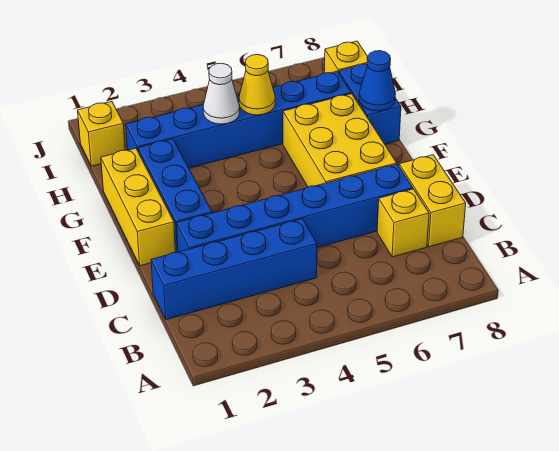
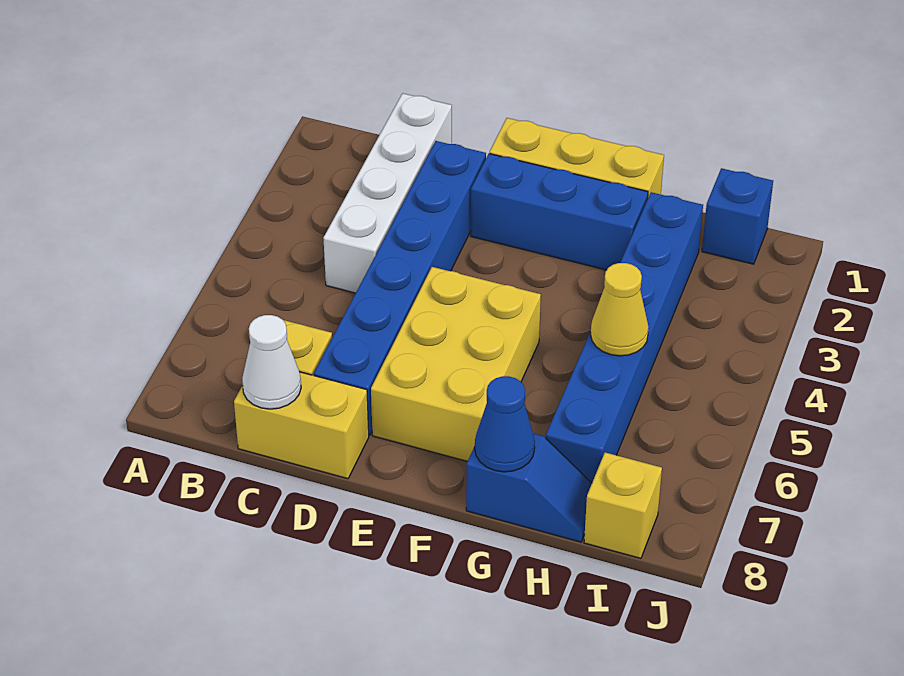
blue 1x4 brick [151,219,317,320] -> white 1x4 brick [323,93,452,293]
yellow 2x3 brick [283,94,397,187] -> yellow 2x3 brick turned to [371,267,541,461]
blue 1x2 brick [339,64,401,144] -> blue 1x2 slope [466,434,592,542]
white 1x1 cone [203,63,240,124] -> white 1x1 cone moved to [242,315,301,409]
yellow 1x1 brick [78,102,125,166] -> blue 1x1 brick [702,168,773,264]

